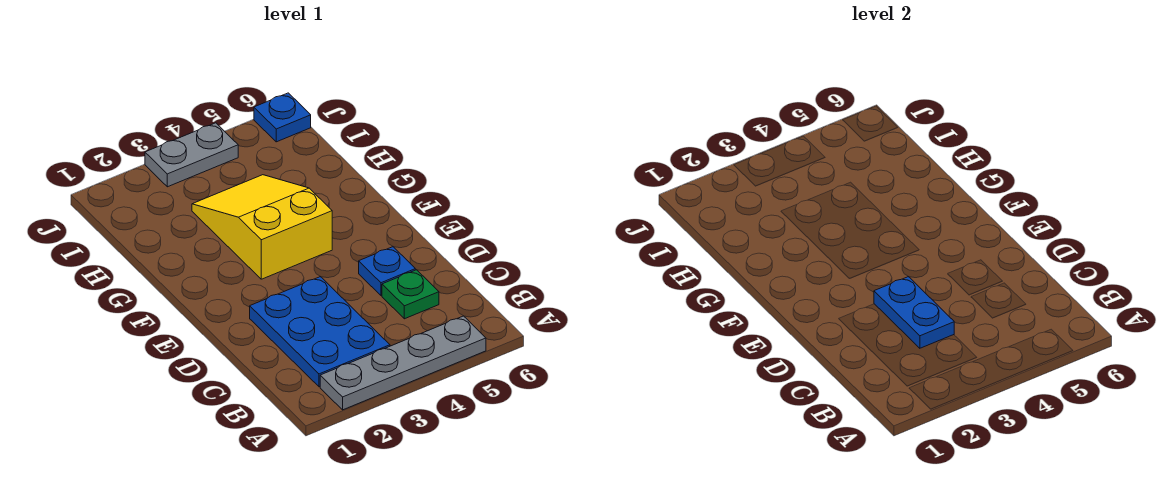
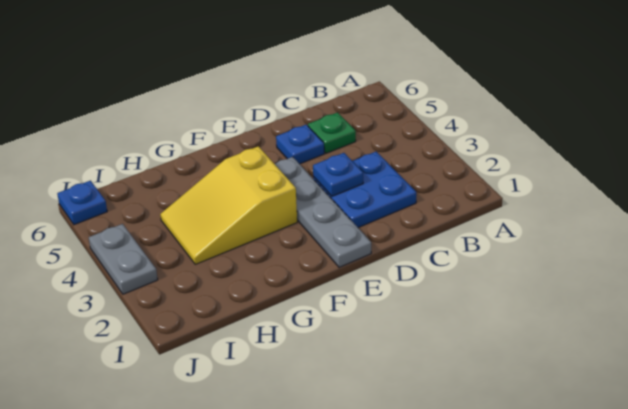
grey 1x4 plate [320,316,486,410] -> grey 1x4 plate moved to [275,157,371,267]
blue 2x3 plate [250,277,390,387] -> blue 2x2 plate [313,152,416,228]
blue 1x2 plate [874,277,954,348] -> blue 1x1 plate [313,153,363,196]

